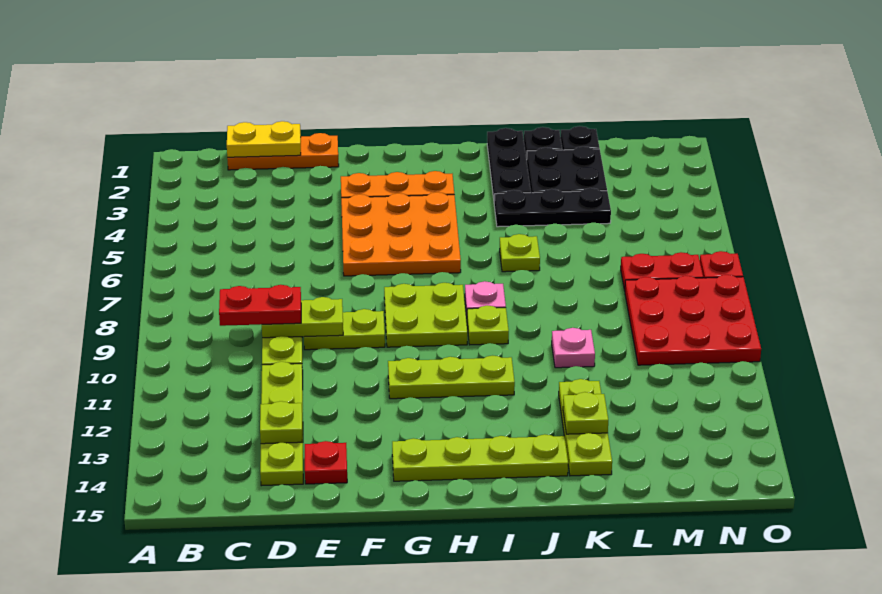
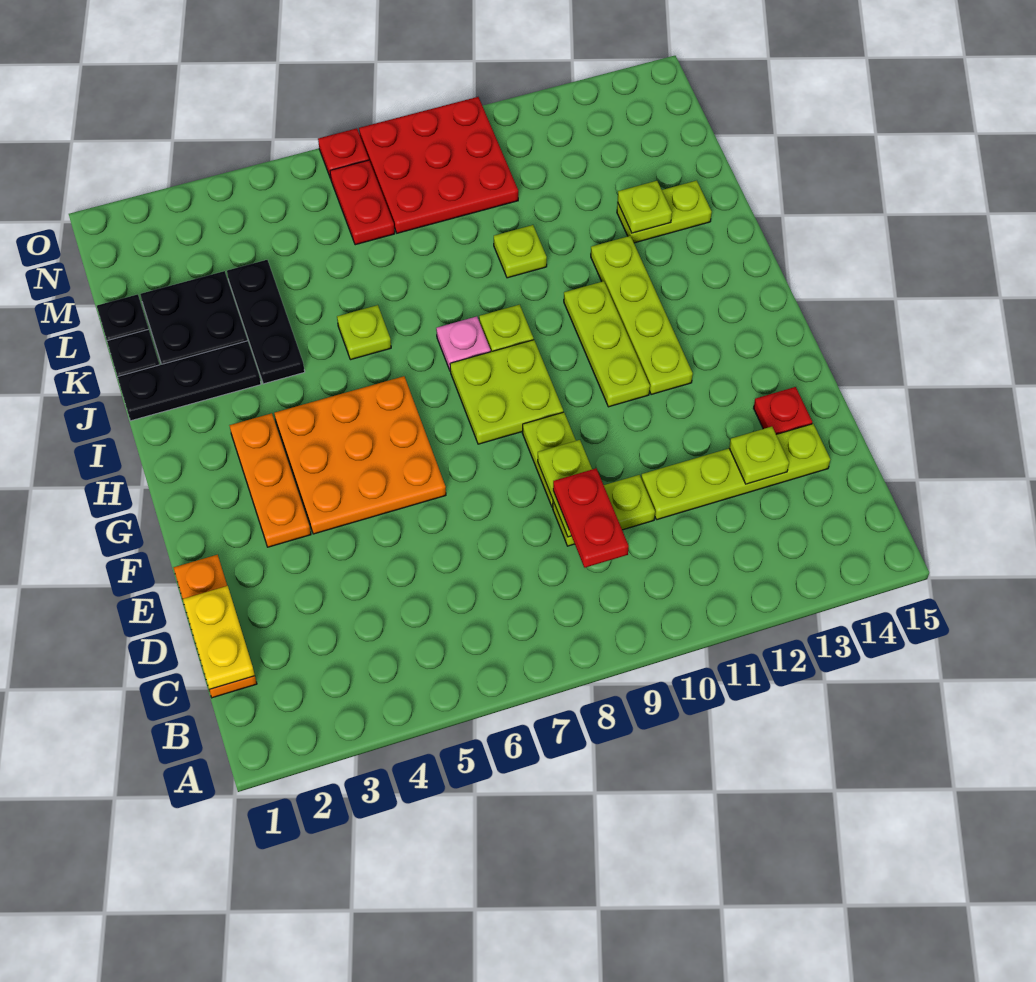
lime 1x4 plate [392,434,568,481] -> lime 1x4 plate moved to [591,236,693,395]
pink 1x1 plate [552,328,595,368] -> lime 1x1 plate [494,225,547,278]
lime 1x3 plate [559,379,612,476] -> lime 1x2 plate [617,181,712,243]

